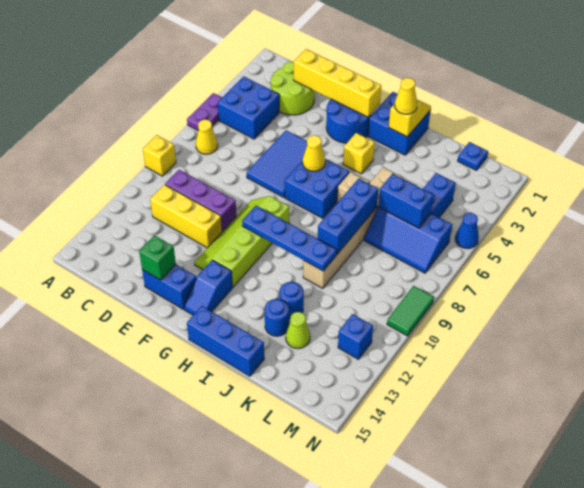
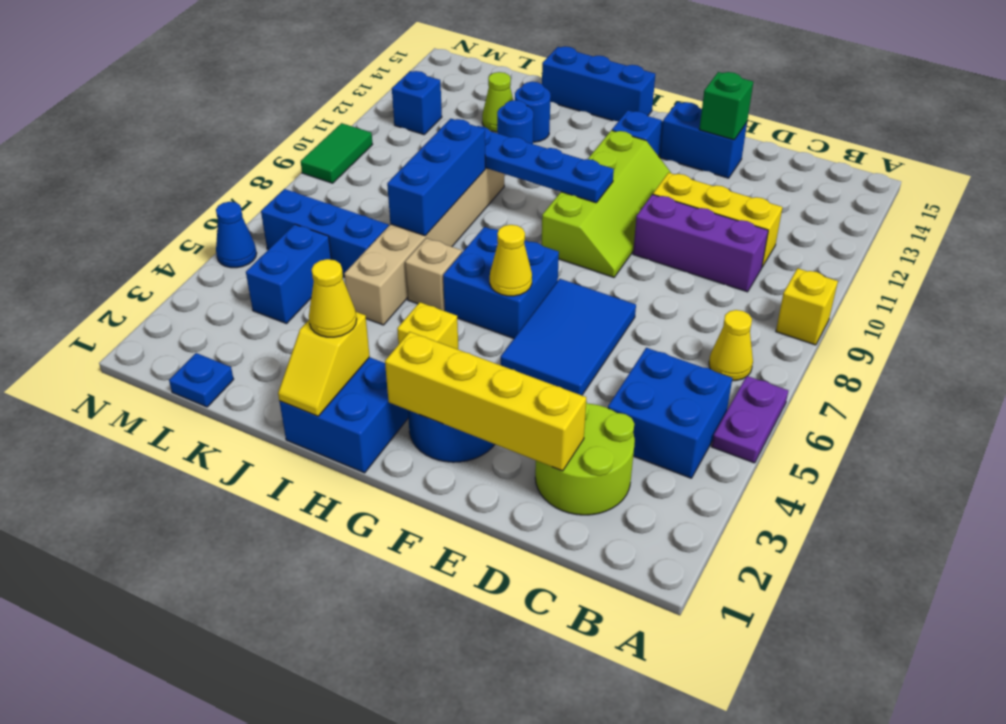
blue 1x2 brick [378,174,434,228] -> none

